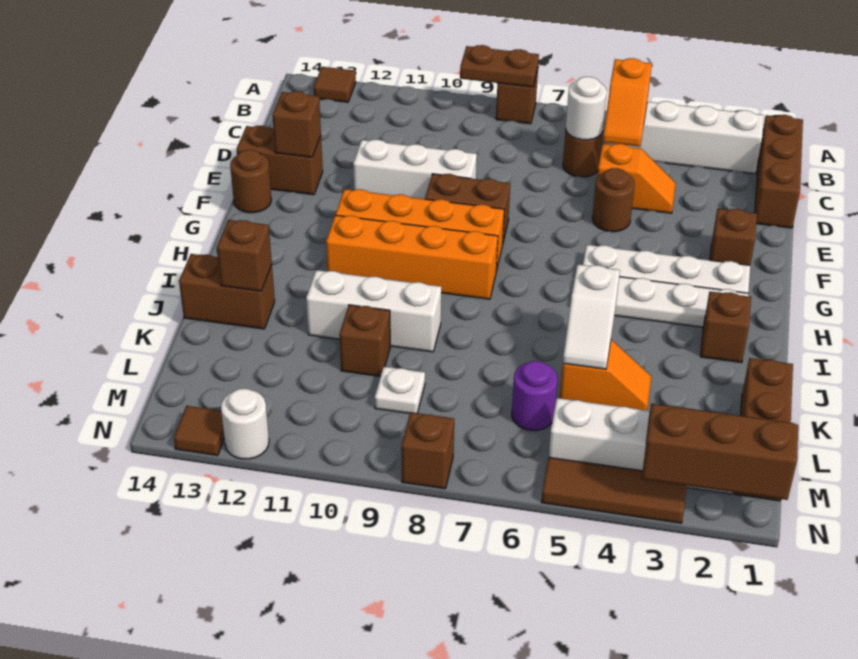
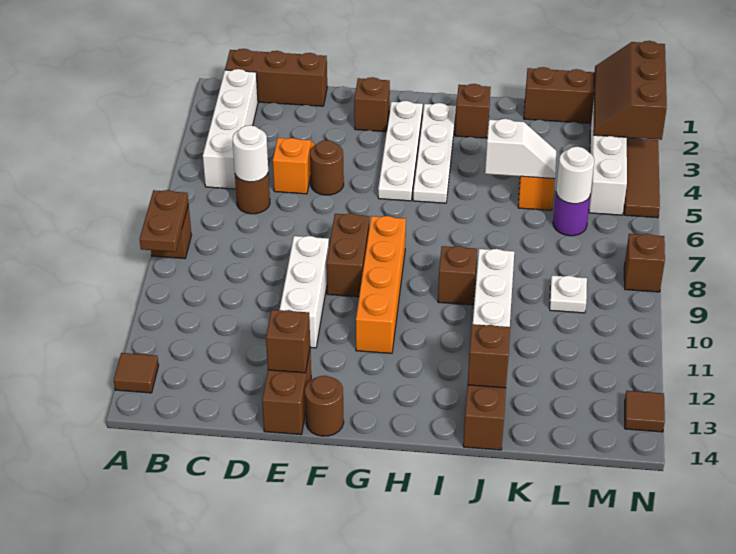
orange 1x2 slope [603,58,652,147] -> none
orange 1x4 brick [326,215,498,299] -> none
brown 1x1 brick [339,305,390,376] -> brown 1x1 brick moved to [438,246,477,305]
white 1x1 round brick [221,389,269,459] -> white 1x1 round brick moved to [556,147,594,204]

